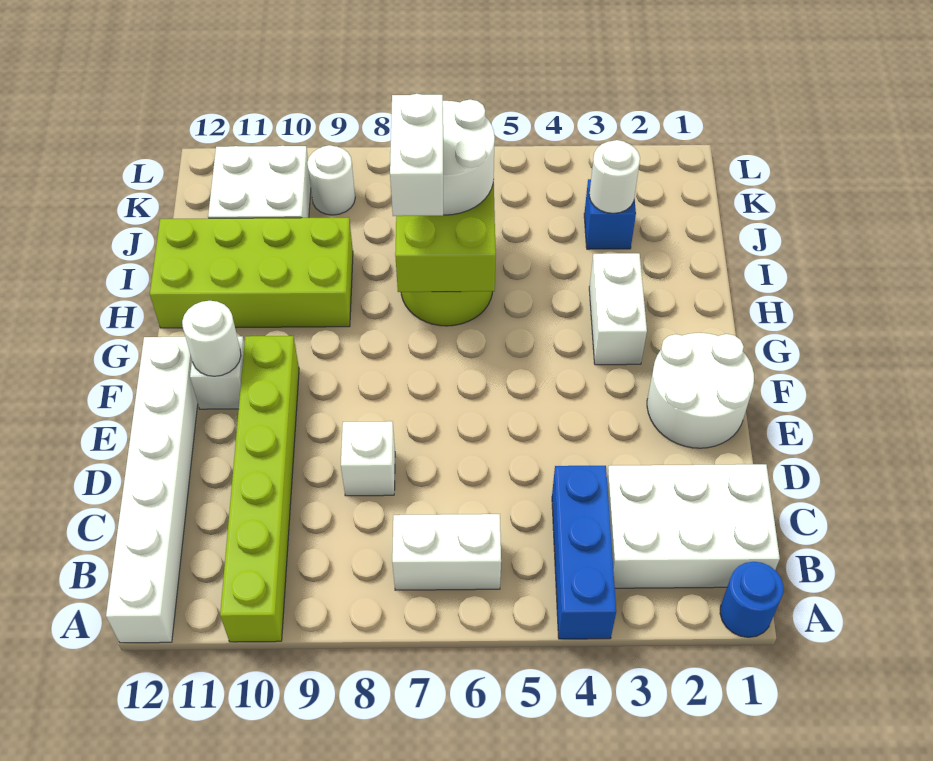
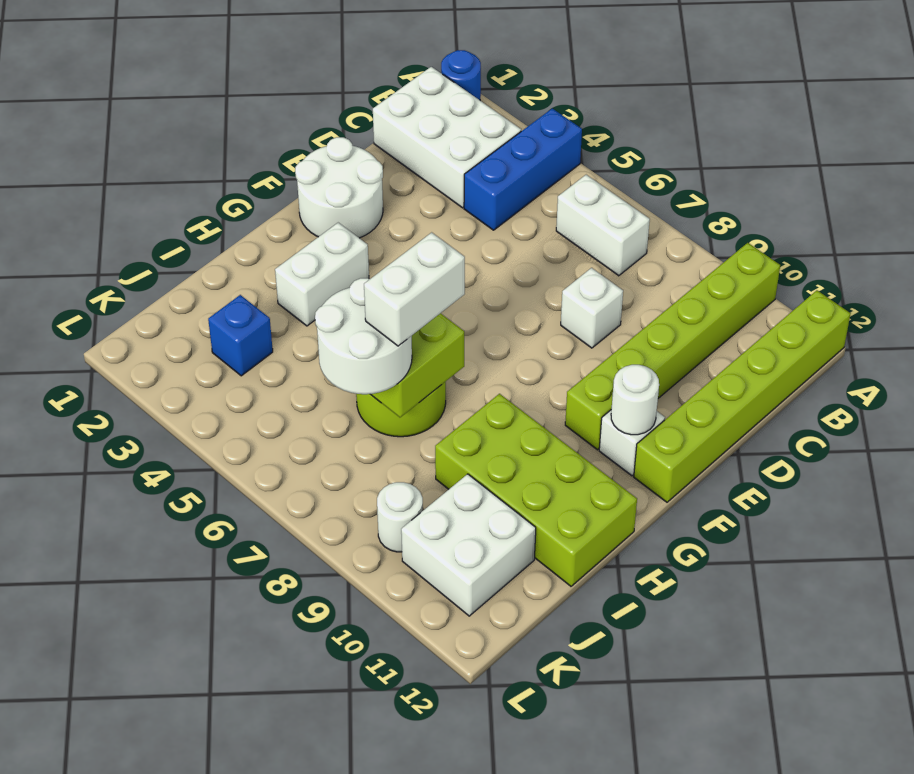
white 1x6 brick [106,337,198,643] -> lime 1x6 brick [634,290,851,502]
white 1x1 round brick [589,140,640,213] -> none

